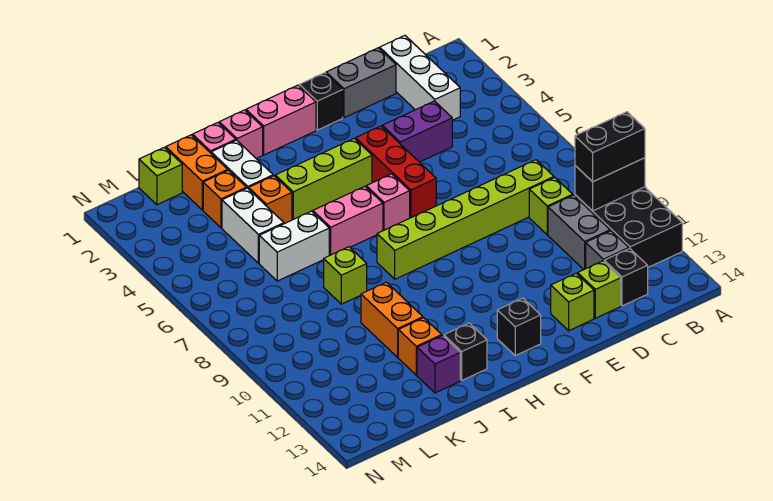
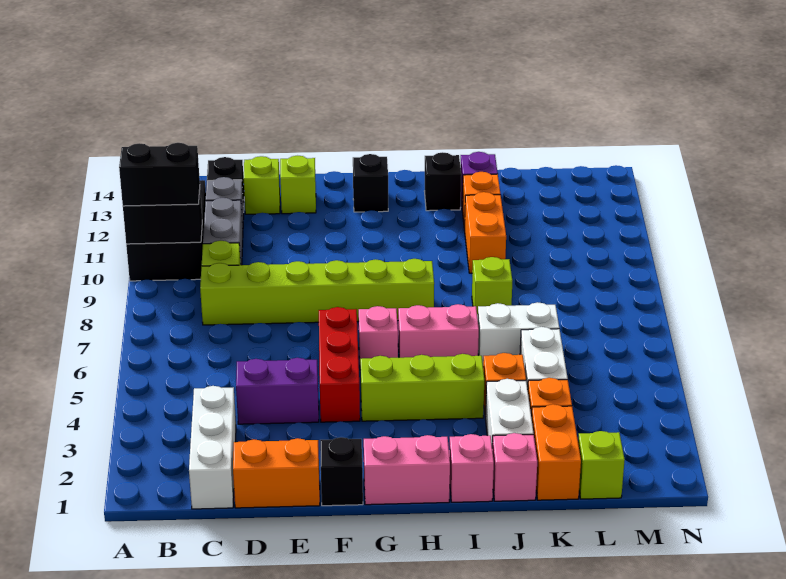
grey 1x2 brick [326,48,396,118] -> orange 1x2 brick [233,438,320,508]

